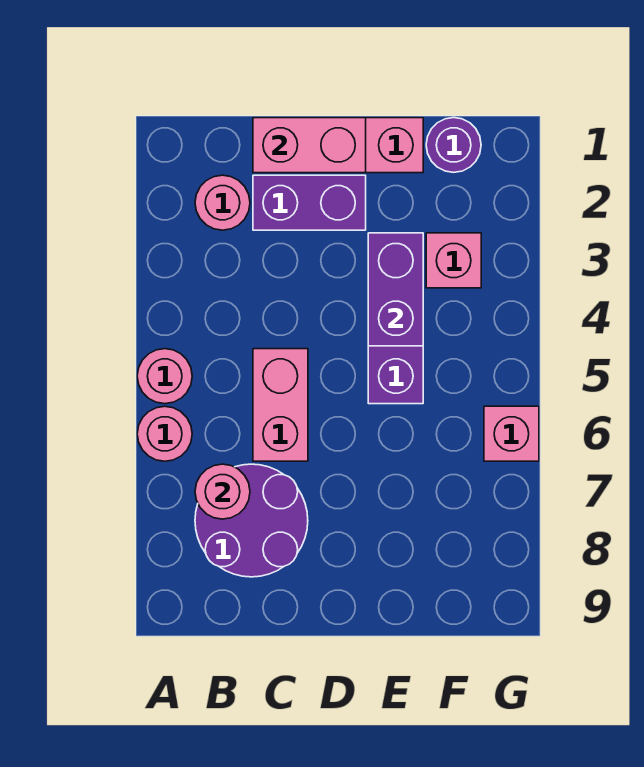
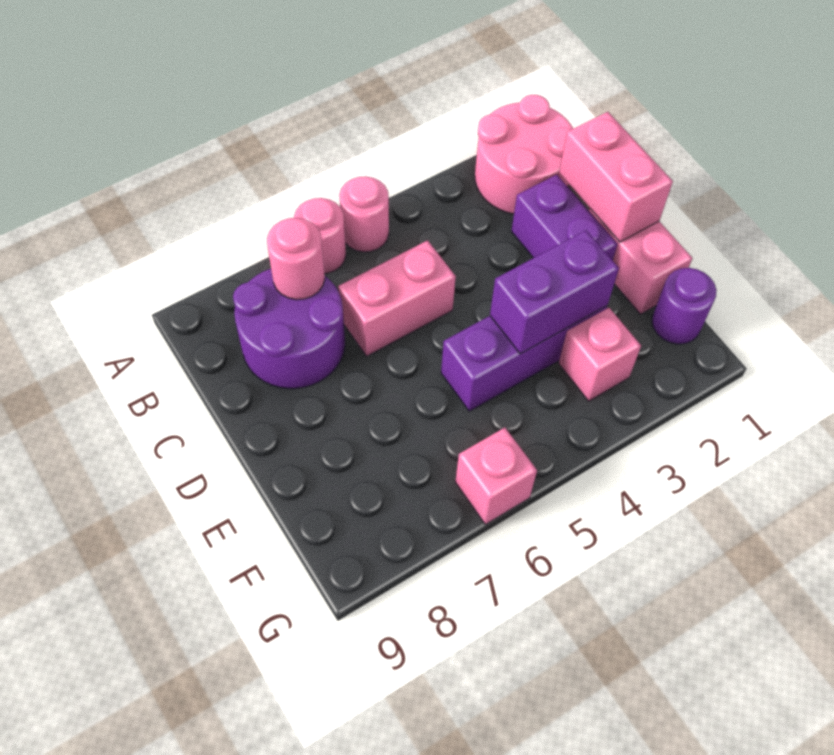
pink 1x1 round brick [195,175,250,230] -> pink 2x2 round brick [475,95,573,214]

